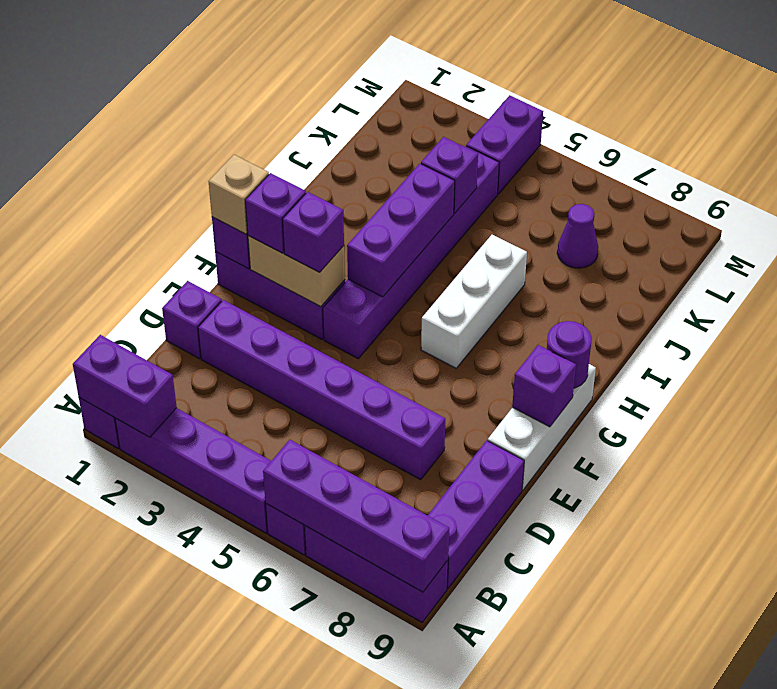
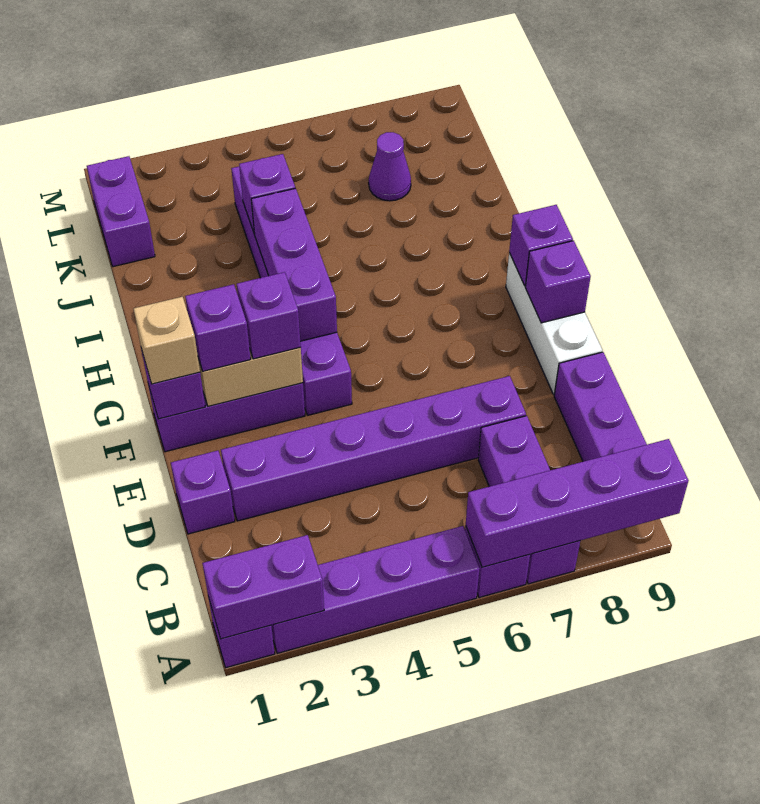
purple 1x3 brick [305,526,448,622] -> purple 1x3 brick turned to [478,416,580,584]
white 1x3 brick [421,235,527,368] -> none
purple 1x1 round brick [547,321,592,388] -> purple 1x1 brick [509,205,573,286]
purple 1x2 brick [466,95,543,194] -> purple 1x2 brick moved to [87,156,155,267]

